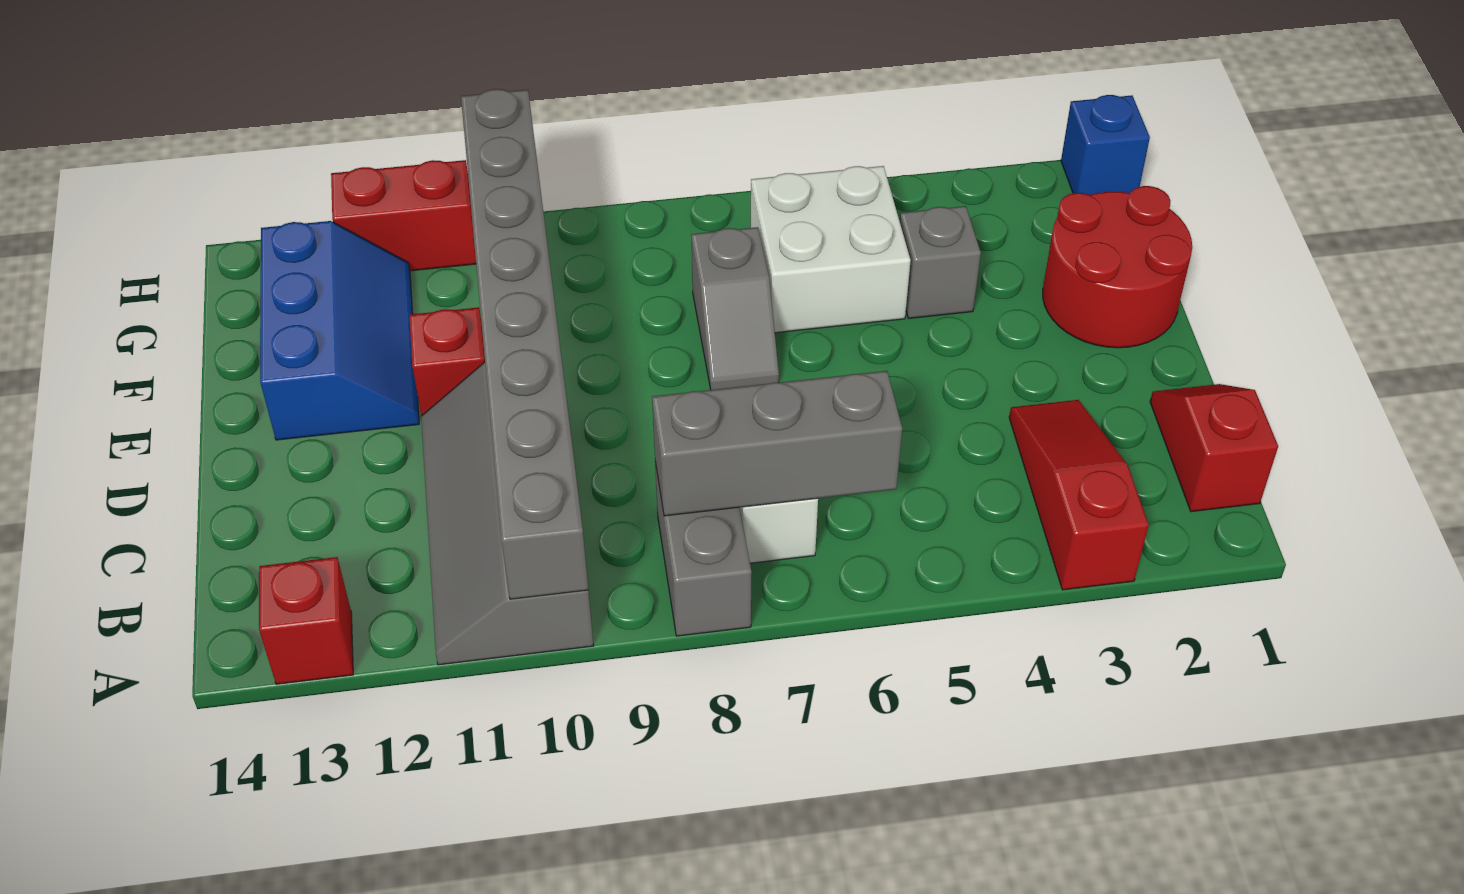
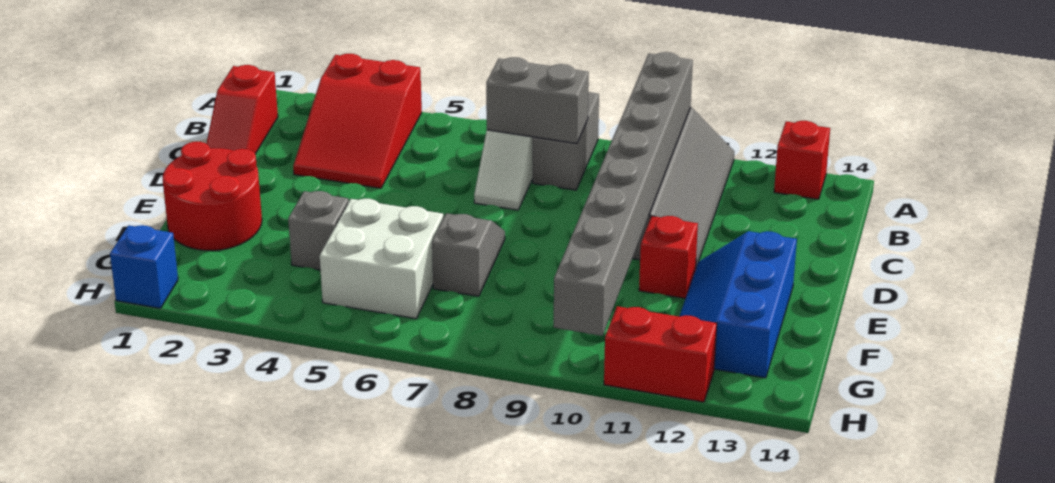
red 1x3 slope [1009,400,1149,590] -> red 2x3 slope [293,54,422,188]
grey 1x3 brick [652,371,902,516] -> grey 1x2 brick [486,57,589,144]

